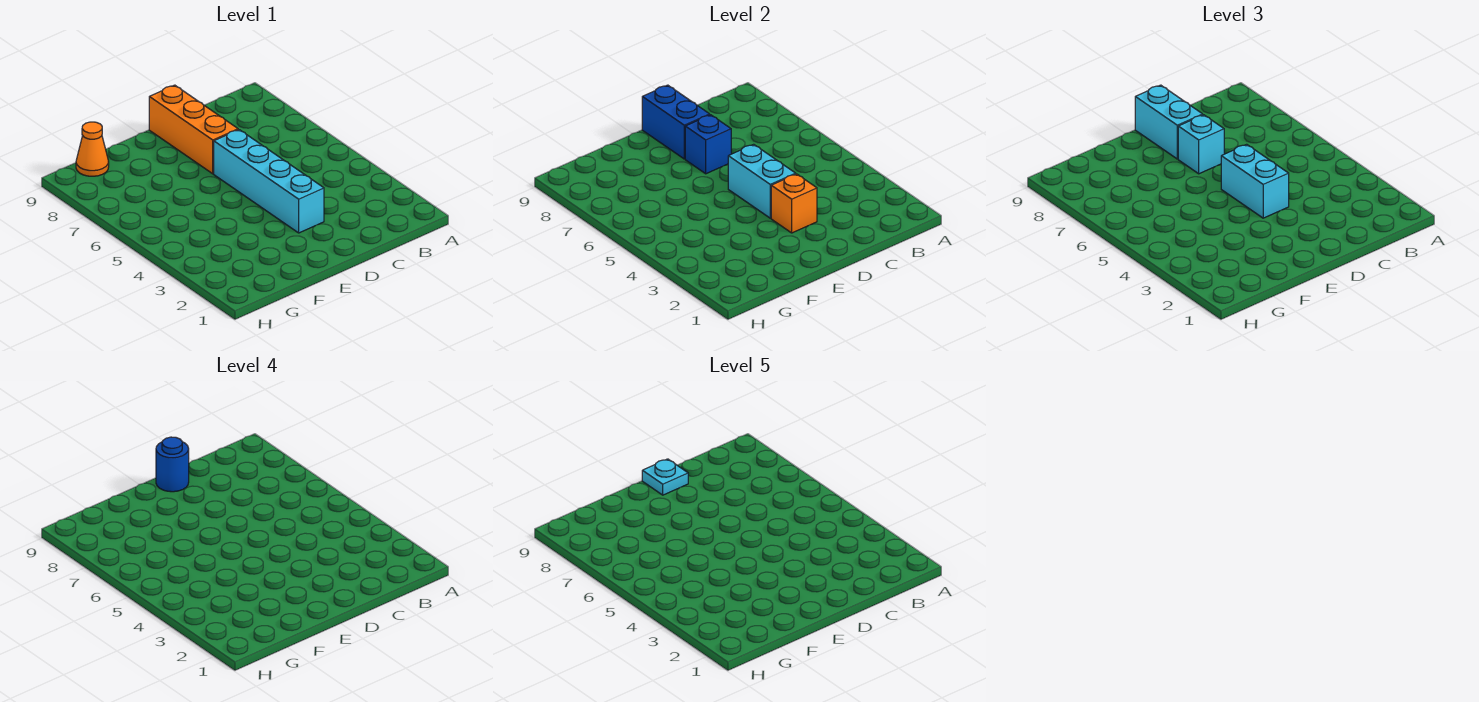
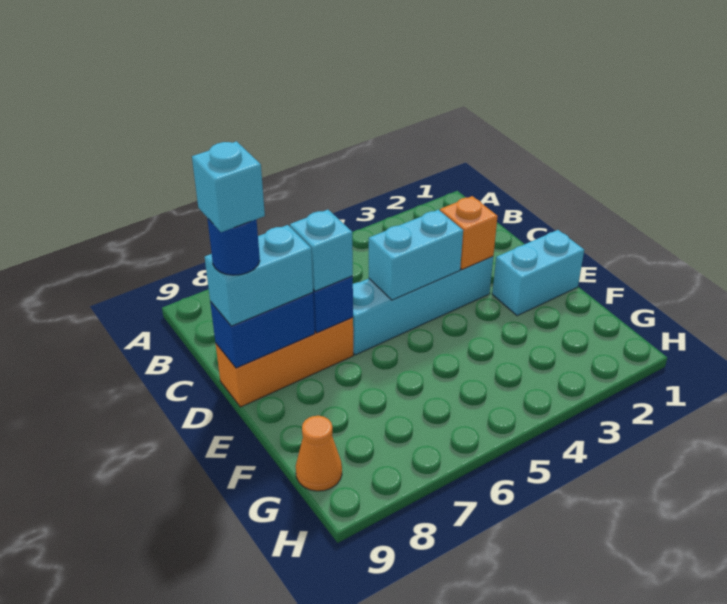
cyan 1x2 brick [1221,144,1289,218] -> cyan 1x2 brick moved to [492,230,584,316]
cyan 1x1 plate [642,459,688,495] -> cyan 1x1 brick [192,141,265,232]

